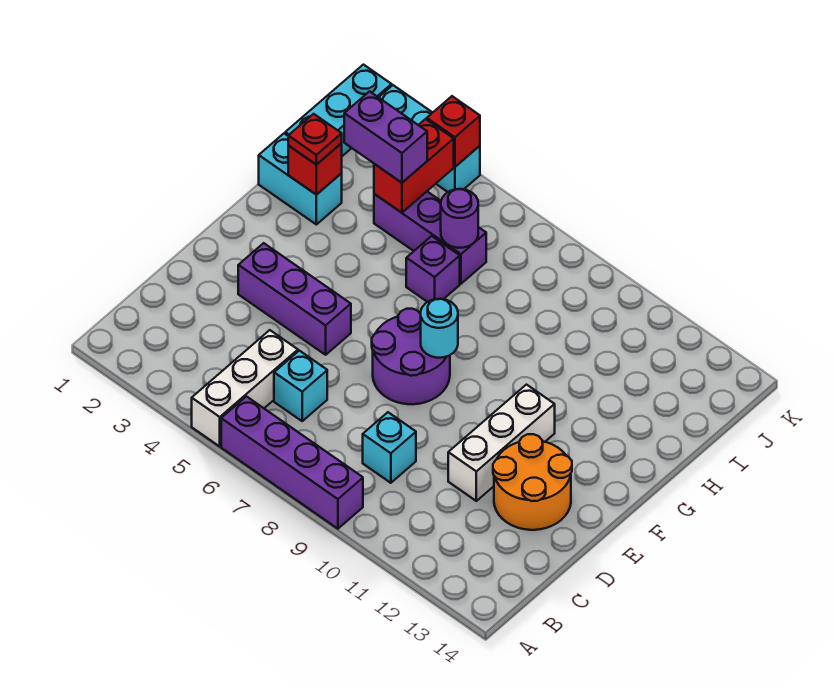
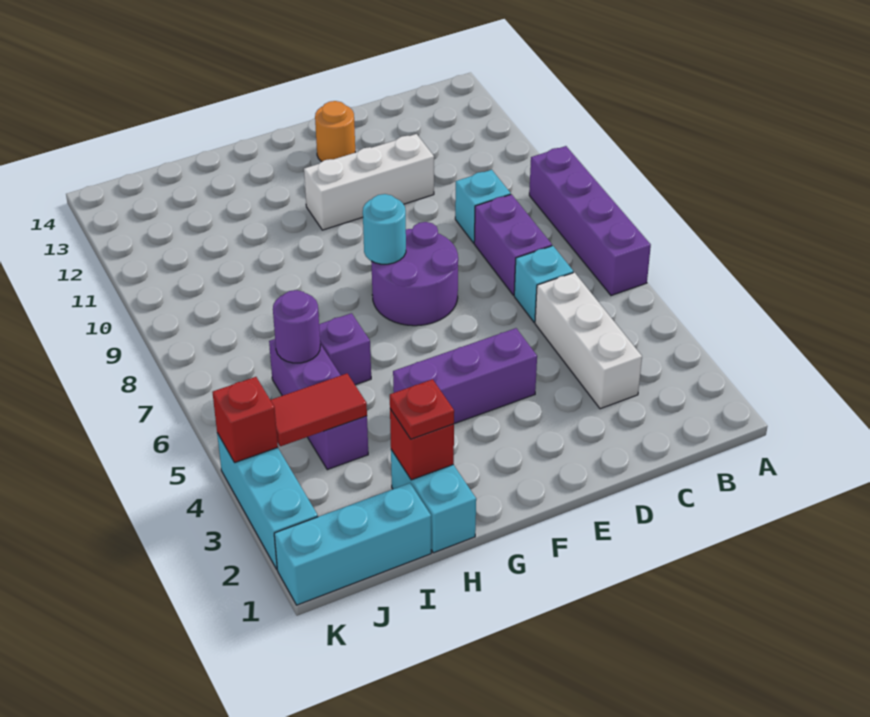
white 1x3 brick [192,330,298,446] -> white 1x3 brick turned to [535,272,642,409]
orange 2x2 round brick [493,434,572,530] -> orange 1x1 round brick [315,101,355,162]
purple 1x3 brick [238,243,351,355] -> purple 1x3 brick turned to [393,328,537,424]
purple 1x2 brick [344,91,427,183] -> purple 1x2 brick moved to [474,194,552,295]
red 1x2 brick [374,119,454,213] -> red 1x2 tile [271,374,367,446]

